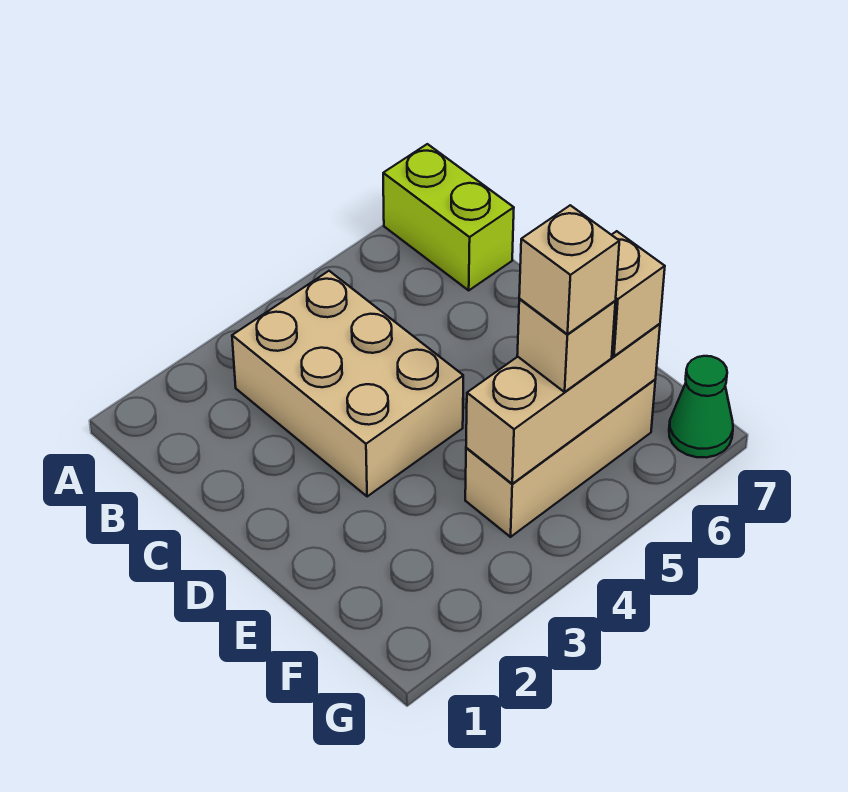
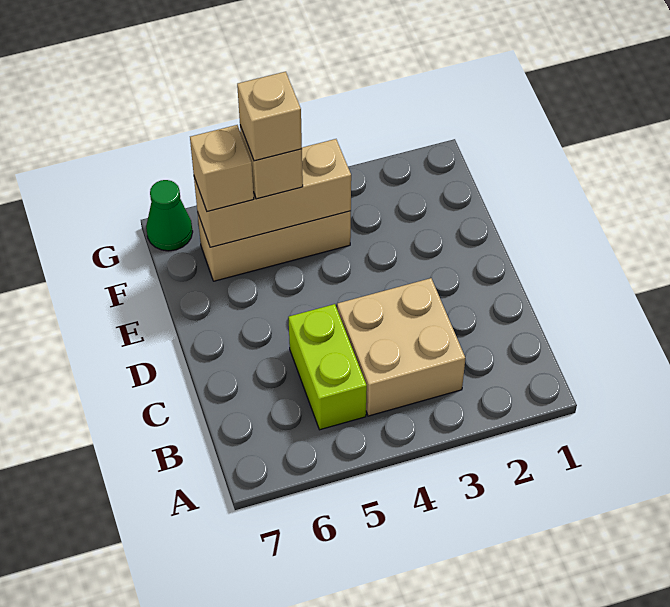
lime 1x2 brick [383,144,514,290] -> lime 1x2 brick moved to [289,304,367,430]
tan 2x3 brick [232,271,463,497] -> tan 2x2 brick [337,278,465,416]

